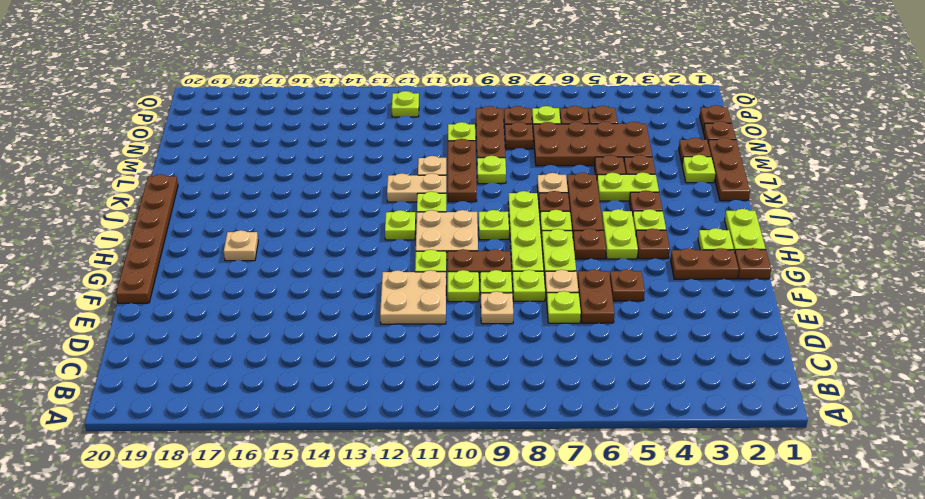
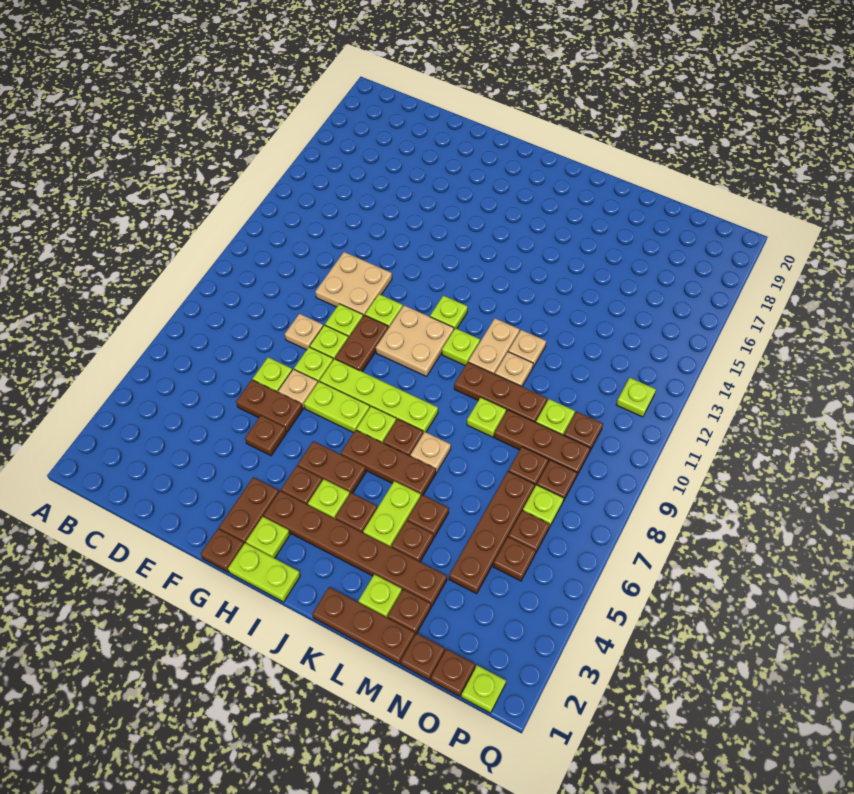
brown 1x6 plate [116,174,178,303] -> brown 1x6 plate moved to [264,491,447,606]
lime 1x2 plate [602,209,638,259] -> brown 1x2 plate [298,441,366,493]
brown 1x1 plate [573,229,606,259] -> brown 1x1 plate moved to [564,412,603,451]
tan 1x1 plate [224,230,258,261] -> tan 1x1 plate moved to [508,330,546,367]
lime 1x1 plate [479,210,509,240] -> lime 1x1 plate moved to [461,665,506,713]
brown 2x4 plate [533,122,652,166] -> brown 1x4 plate [449,472,535,594]

